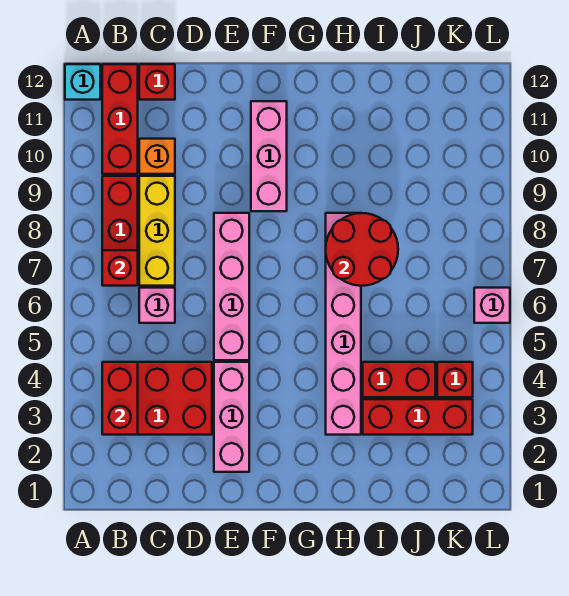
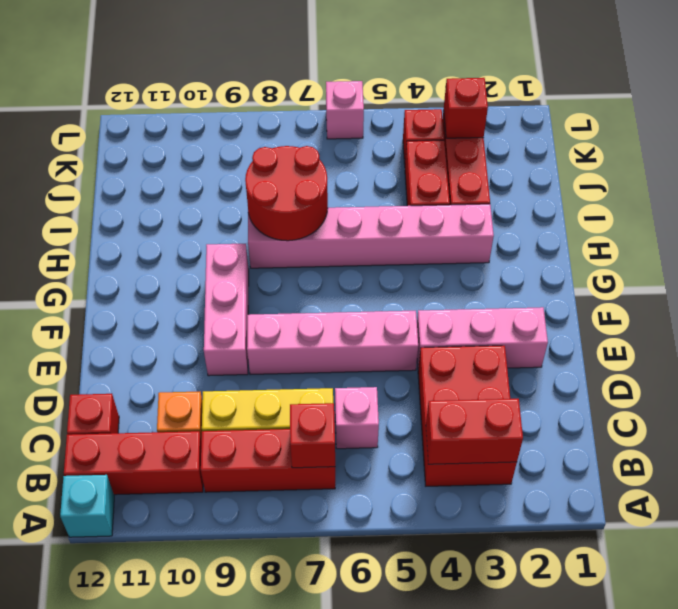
pink 1x3 brick [251,101,287,211] -> pink 1x3 brick turned to [204,244,249,376]
none -> red 1x1 brick [444,78,488,138]

